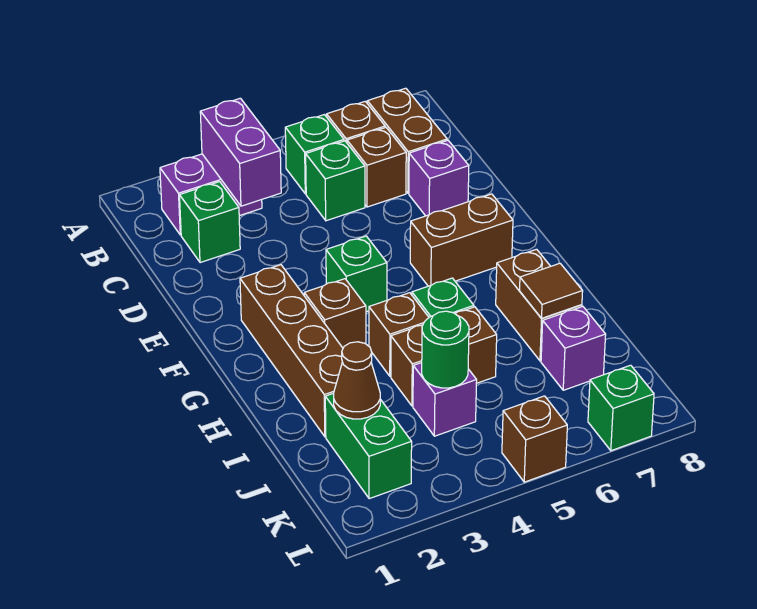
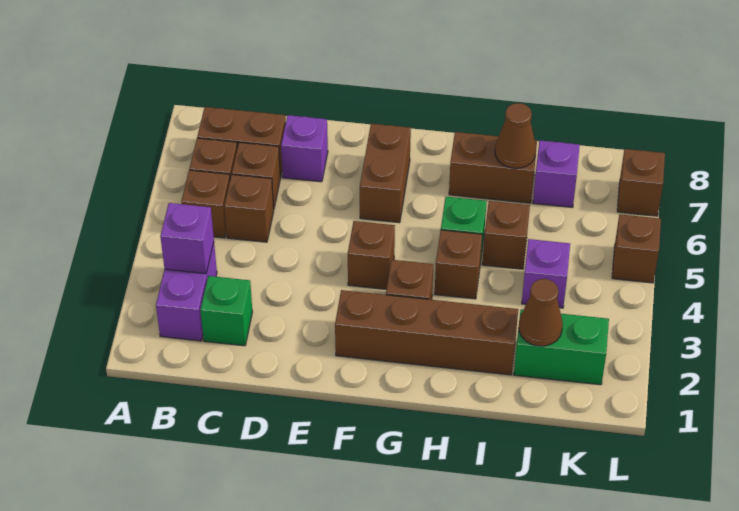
purple 1x2 brick [200,98,281,206] -> purple 1x1 brick [160,203,214,274]
green 1x1 brick [285,115,344,194] -> brown 1x1 brick [181,170,230,238]
green 1x1 brick [306,141,365,221] -> brown 1x1 brick [224,175,274,242]
green 1x1 brick [326,236,387,312] -> brown 1x1 brick [348,221,395,289]
brown 1x2 brick [391,307,497,406] -> brown 1x1 brick [482,201,530,269]
brown 1x1 tile [520,263,583,318] -> brown 1x1 cone [495,103,536,168]
green 1x1 round brick [422,311,469,388] -> none
green 1x1 brick [588,365,654,451] -> brown 1x1 brick [617,149,665,216]

